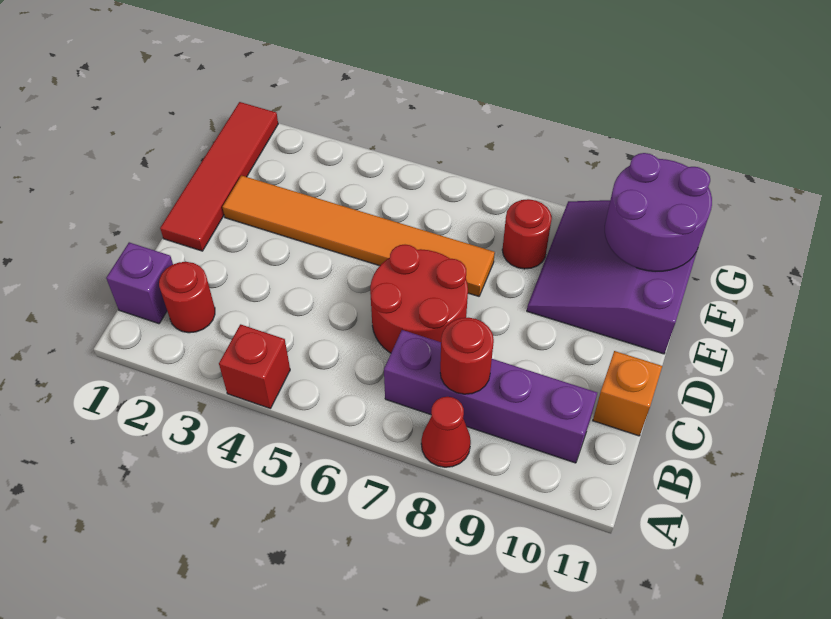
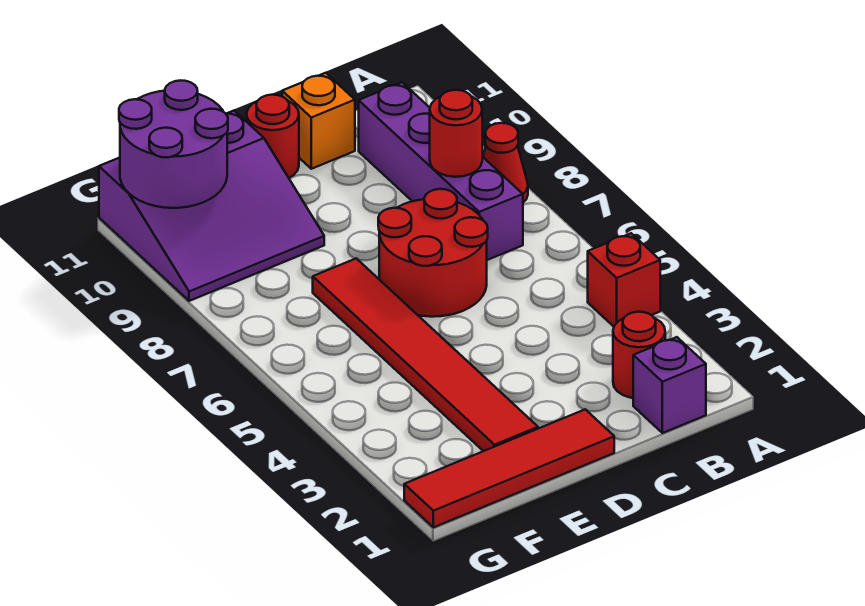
orange 1x6 tile [223,175,495,296] -> red 1x6 tile [313,258,538,451]
red 1x1 round brick [502,199,552,269] -> red 1x1 round brick moved to [247,95,299,178]

